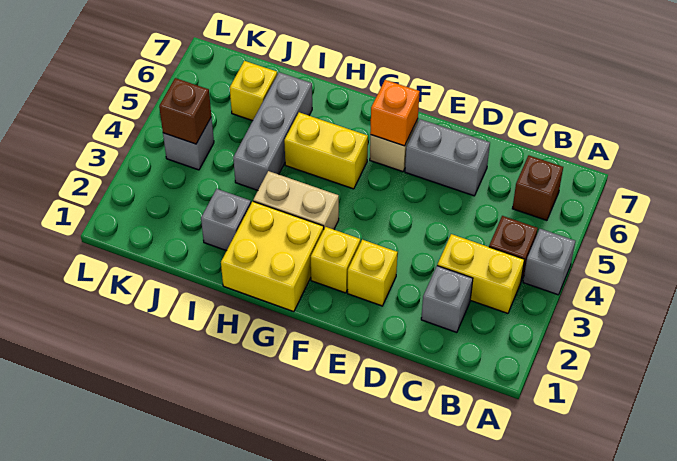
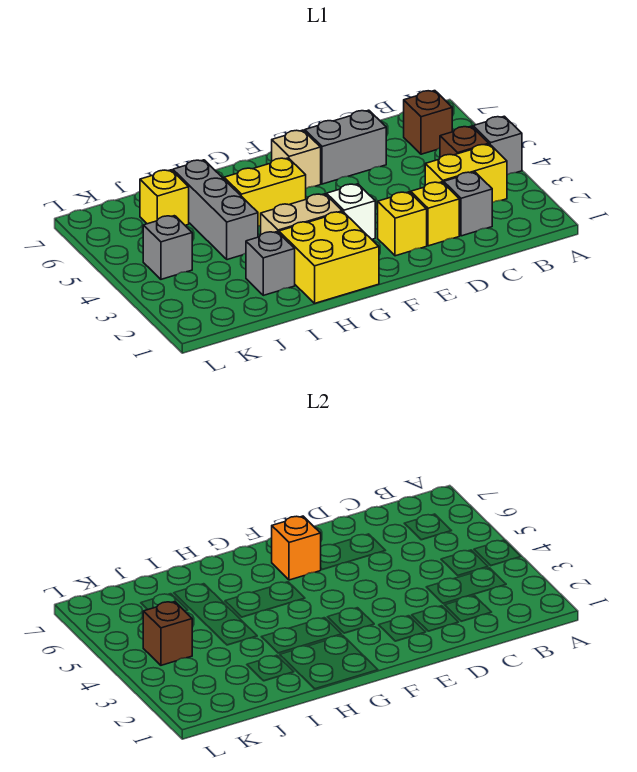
yellow 1x1 brick [311,227,360,293] -> yellow 1x1 brick moved to [411,182,459,246]
none -> white 1x1 brick [327,184,375,239]

